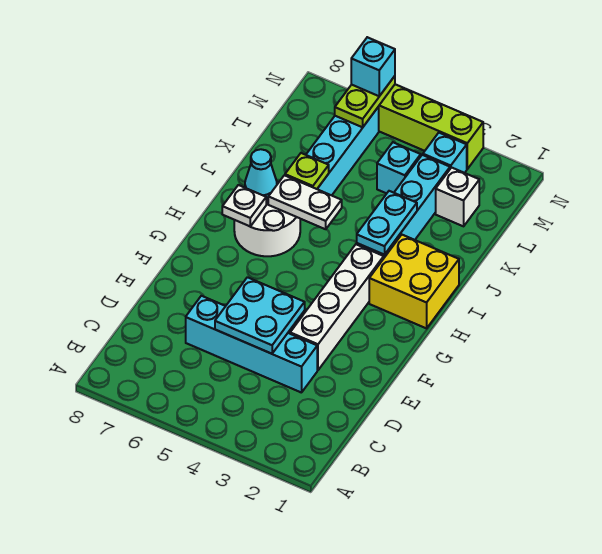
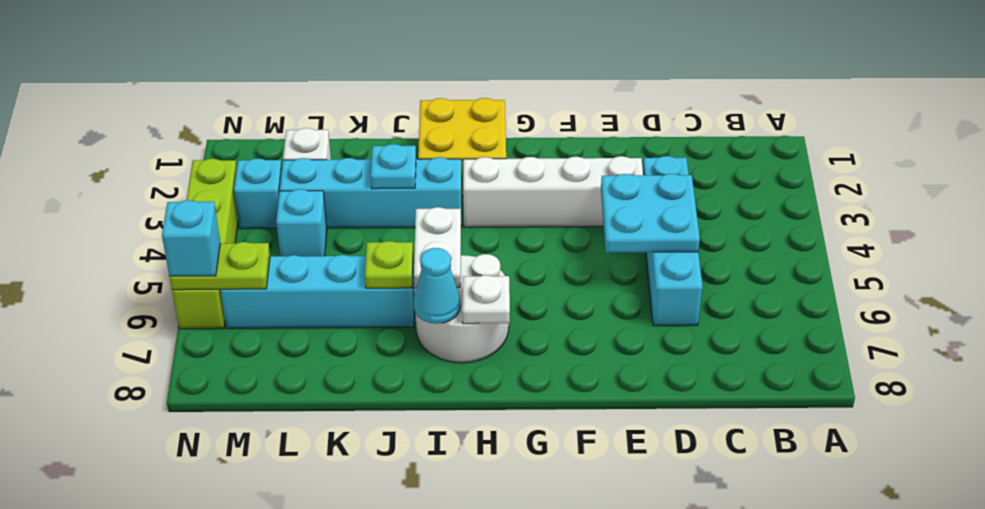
cyan 1x2 plate [357,191,417,255] -> cyan 1x1 plate [371,144,416,189]

